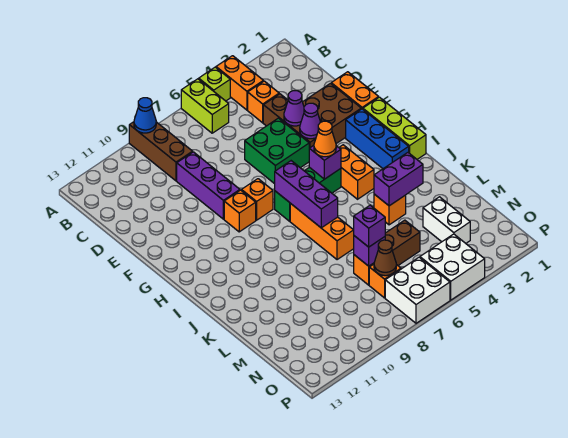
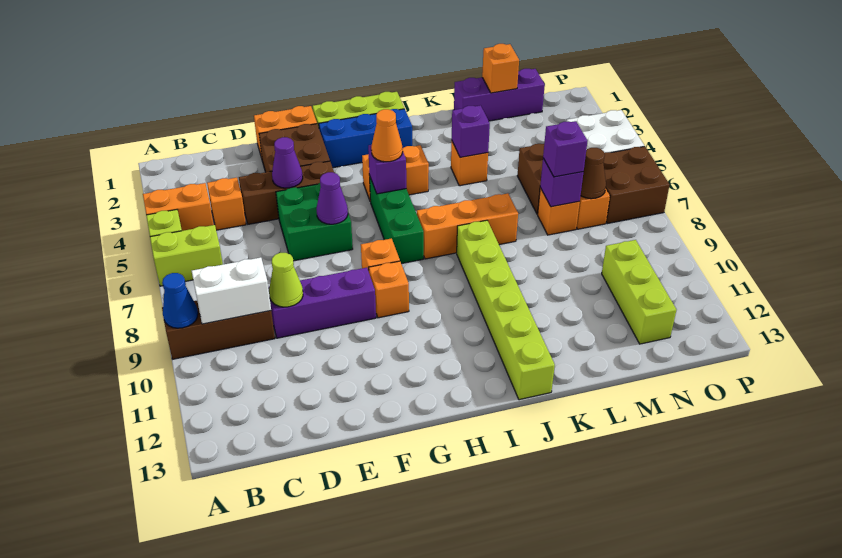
none -> lime 1x1 cone [269,253,303,307]
purple 1x1 cone [300,103,320,139] -> purple 1x1 cone moved to [316,172,348,224]
purple 1x3 brick [275,161,338,228] -> purple 1x3 brick moved to [454,69,545,121]
none -> lime 1x6 brick [457,220,555,400]
purple 1x2 brick [374,153,423,206] -> purple 1x1 brick [452,105,490,157]
none -> orange 1x1 brick [482,44,519,93]
white 1x2 brick [423,197,470,243] -> white 1x2 brick moved to [192,257,271,324]
none -> lime 1x3 brick [602,240,676,344]
white 2x2 brick [385,257,450,323] -> brown 2x2 brick [603,146,669,224]

